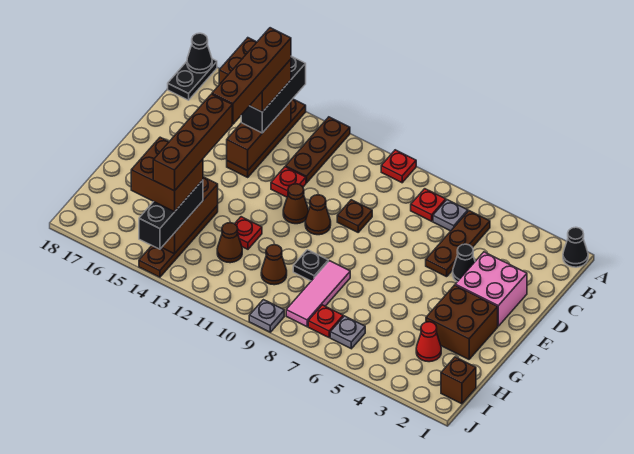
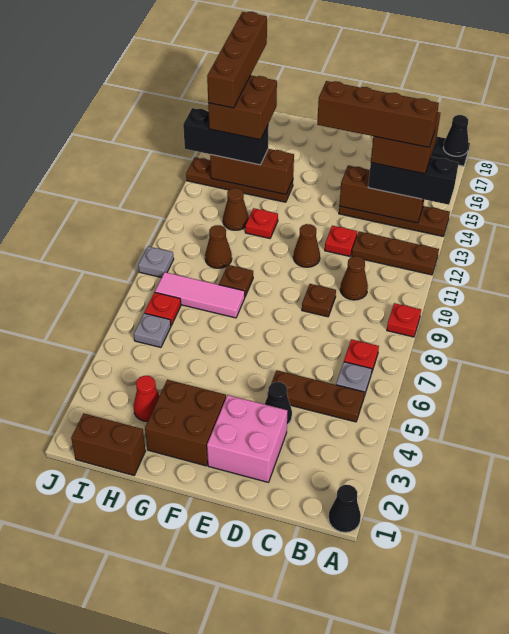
brown 1x1 cone [305,195,331,235] -> brown 1x1 cone moved to [340,256,368,300]
brown 1x4 brick [153,94,232,191] -> brown 1x4 brick turned to [207,12,267,108]
black 1x1 plate [293,250,328,281] -> brown 1x1 plate [219,265,253,297]
brown 1x1 brick [441,357,476,404] -> brown 1x2 brick [71,414,146,475]

